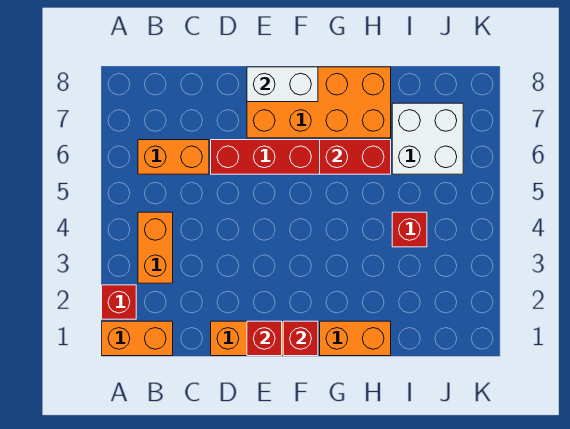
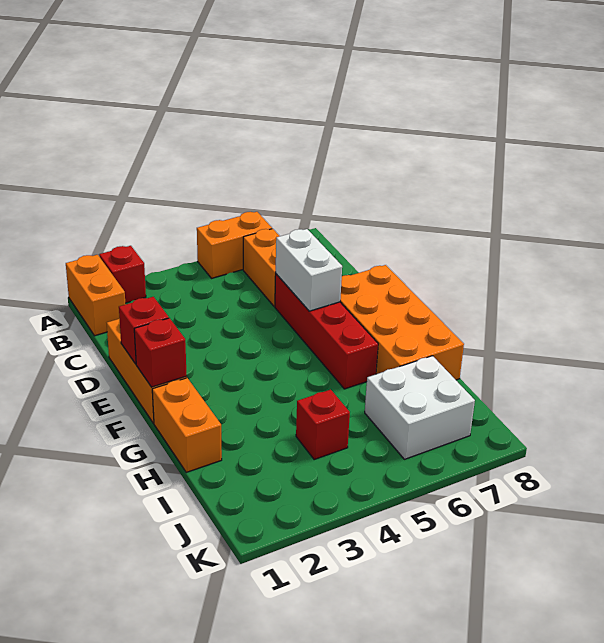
orange 1x2 brick [138,212,173,283] -> orange 1x2 brick moved to [197,212,272,278]
white 1x2 brick [247,67,318,102] -> white 1x2 brick moved to [276,229,342,311]
red 1x2 brick [320,140,391,174] -> none

